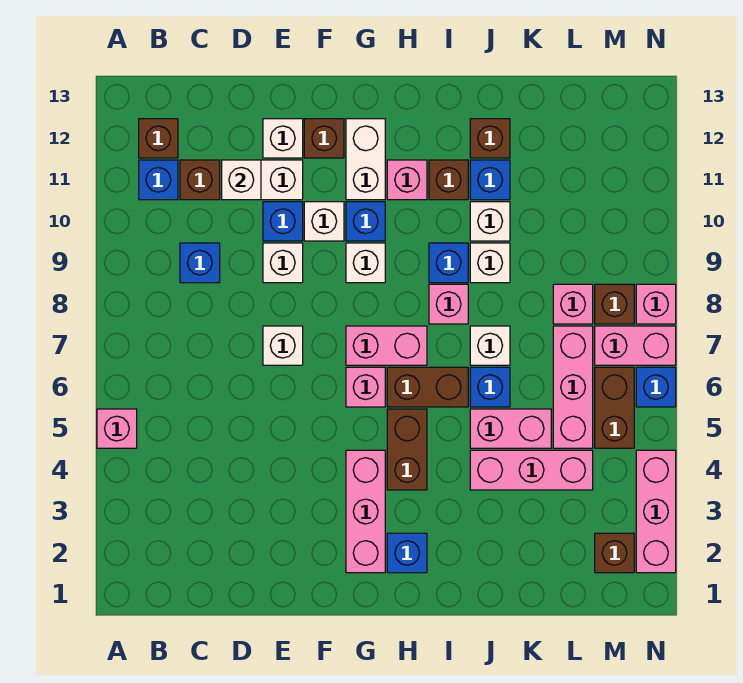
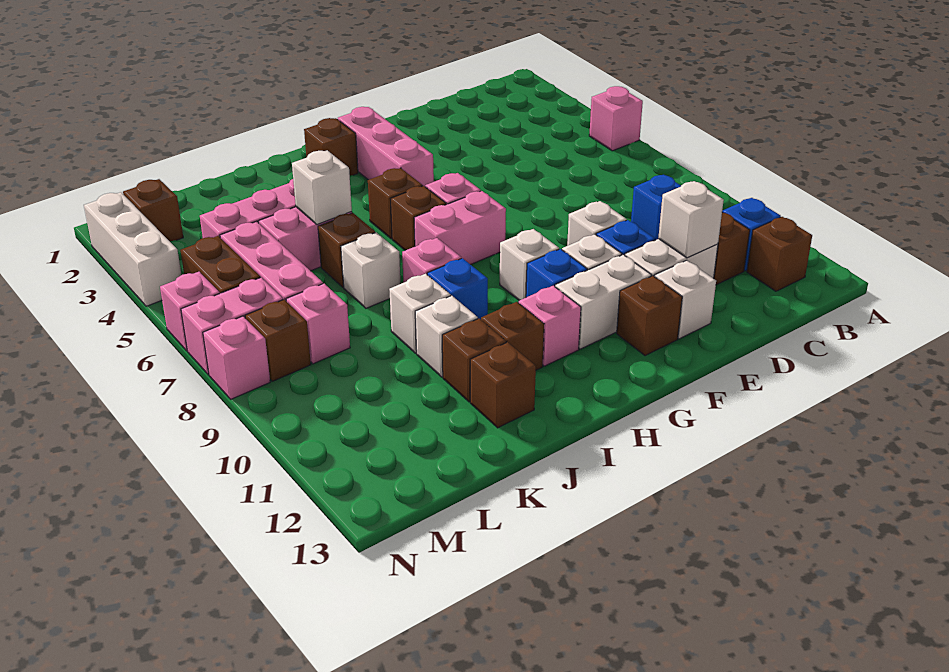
white 1x1 brick [263,326,303,365] -> white 1x1 brick moved to [292,150,352,224]
white 1x2 brick [346,119,385,200] -> white 1x2 brick turned to [555,255,651,349]
blue 1x1 brick [387,533,427,573] -> brown 1x1 brick [304,118,358,176]
brown 1x2 brick [387,409,427,490] -> brown 1x1 brick [368,168,423,239]
brown 1x2 brick [387,367,468,407] -> brown 1x1 brick [391,186,446,250]
blue 1x1 brick [470,367,510,407] -> brown 1x1 brick [318,213,375,287]
blue 1x1 brick [470,160,510,200] -> brown 1x1 brick [442,319,506,402]
pink 1x3 brick [636,450,676,573] -> white 1x3 brick [84,192,181,306]
blue 1x1 brick [636,367,676,407] -> pink 1x1 brick [160,272,220,351]

